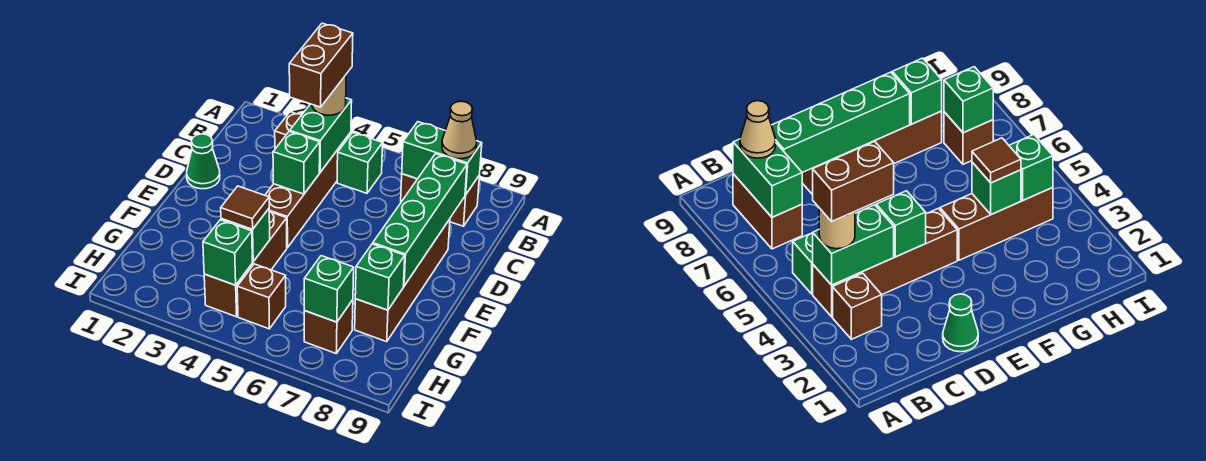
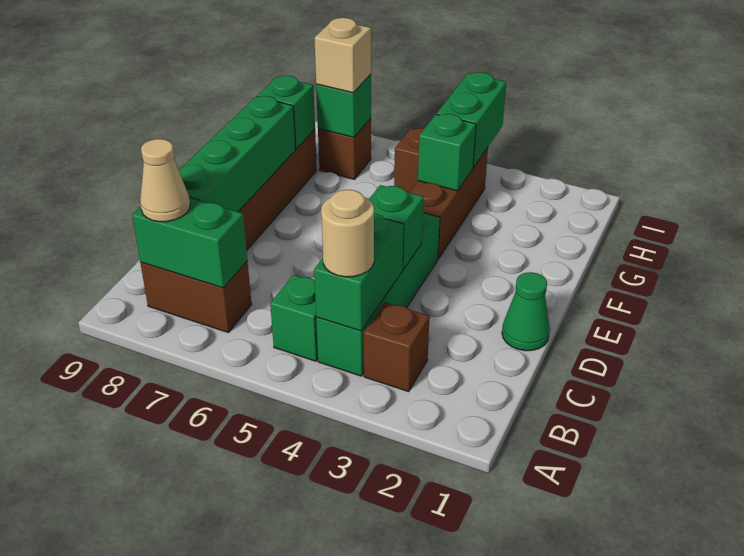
brown 1x4 brick [265,132,351,248] -> green 1x4 brick [316,212,440,376]
brown 1x2 brick [289,23,353,107] -> none
brown 1x1 tile [221,186,269,229] -> none
green 1x1 brick [203,220,252,285] -> green 1x2 brick [437,72,506,167]
none -> tan 1x1 brick [314,18,371,93]

